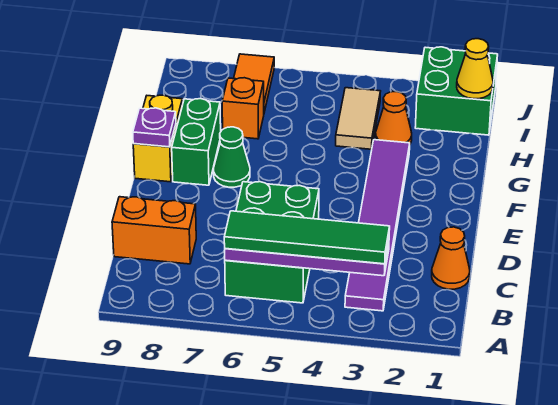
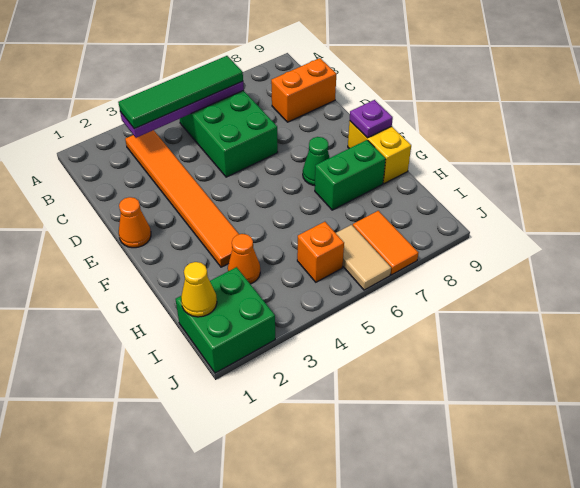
purple 1x6 tile [345,140,410,311] -> orange 1x6 tile [125,130,239,267]
orange 1x1 cone [432,227,470,289] -> orange 1x1 cone moved to [119,197,151,248]
green 1x2 brick [172,99,221,185] -> green 1x2 brick turned to [315,140,386,210]
tan 1x2 tile [336,88,381,149] -> tan 1x2 tile moved to [336,225,391,290]
orange 1x1 brick [222,78,264,139] -> orange 1x1 brick moved to [297,222,344,282]

